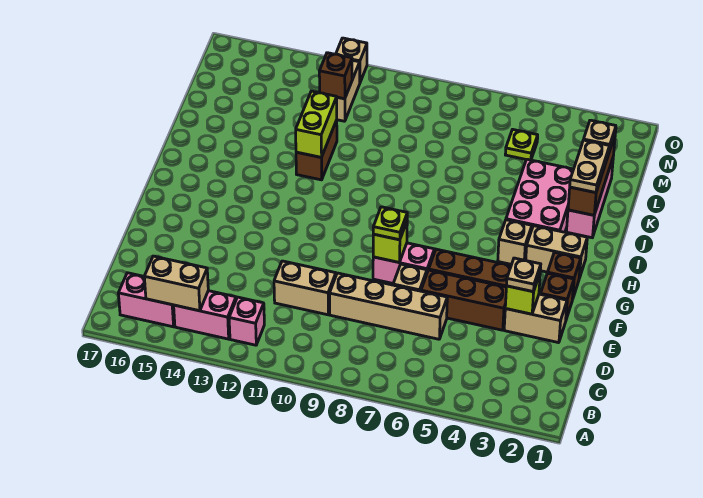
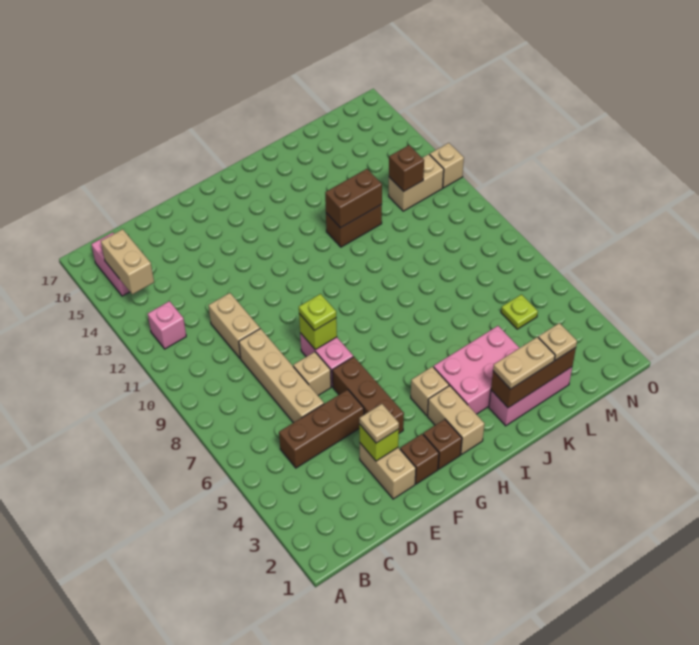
pink 1x2 brick [174,291,236,339] -> none
brown 1x3 brick [421,270,506,330] -> brown 1x3 brick turned to [279,390,364,468]
lime 1x2 brick [296,91,337,157] -> brown 1x2 brick [325,169,382,228]

